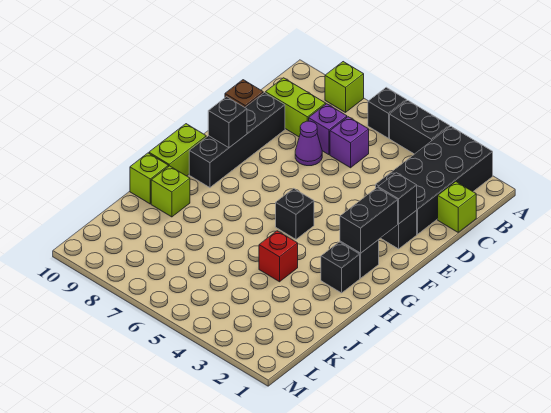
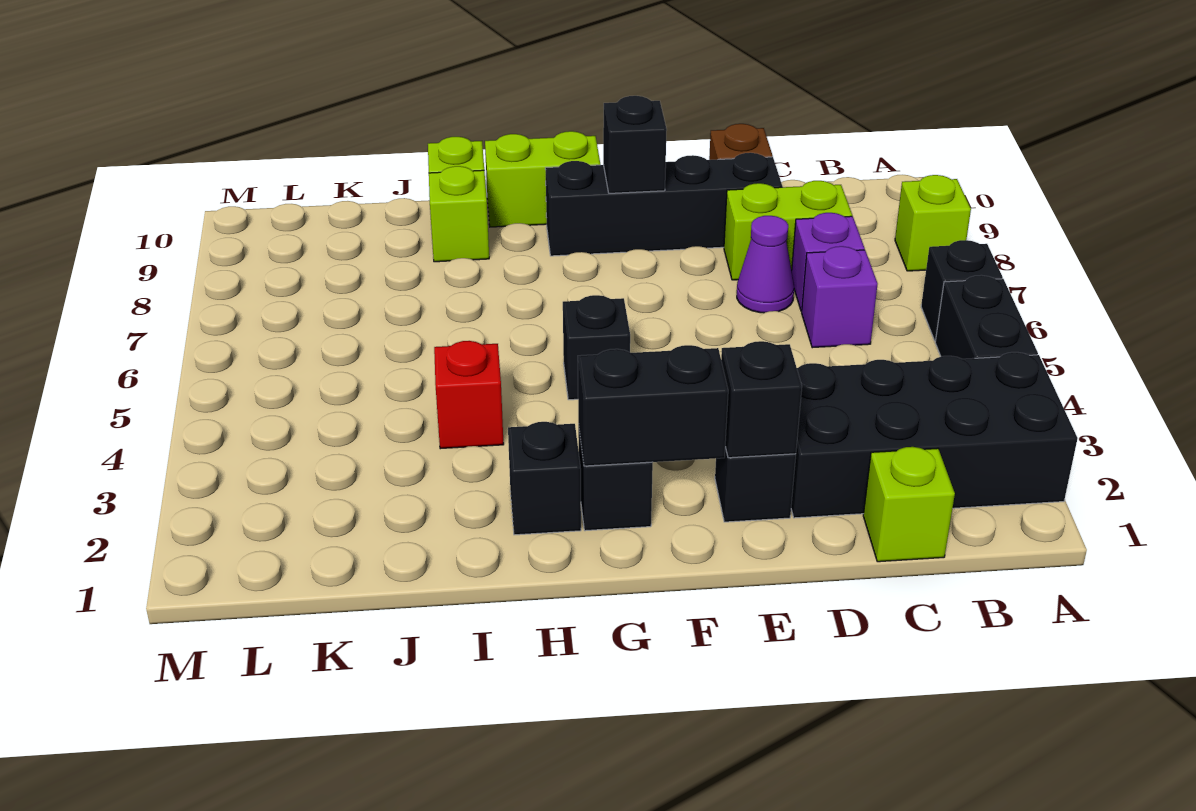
lime 1x2 brick [265,78,326,137] -> lime 1x2 brick turned to [724,181,852,280]

